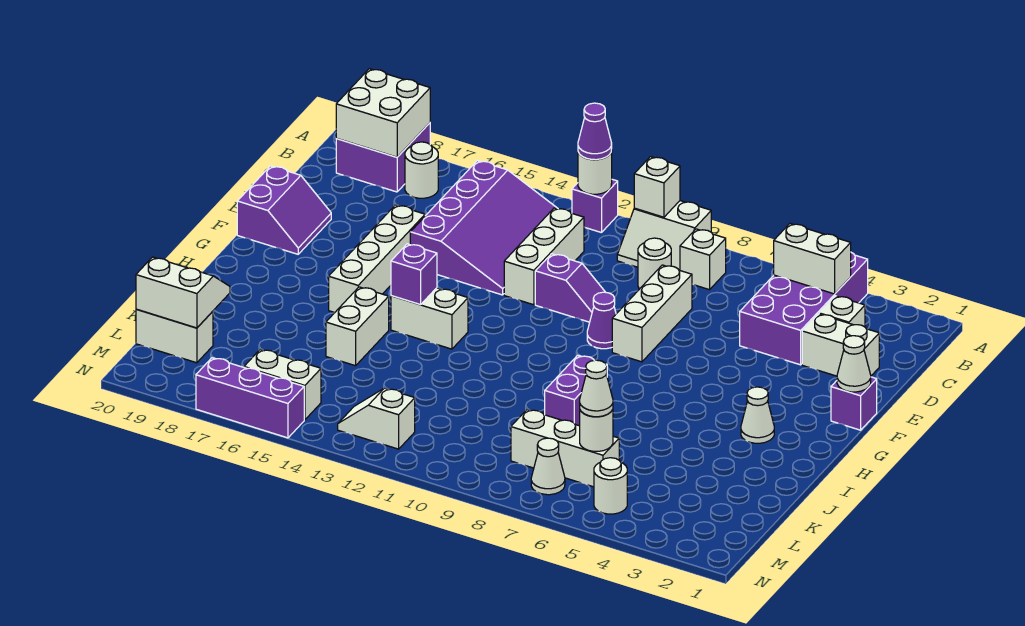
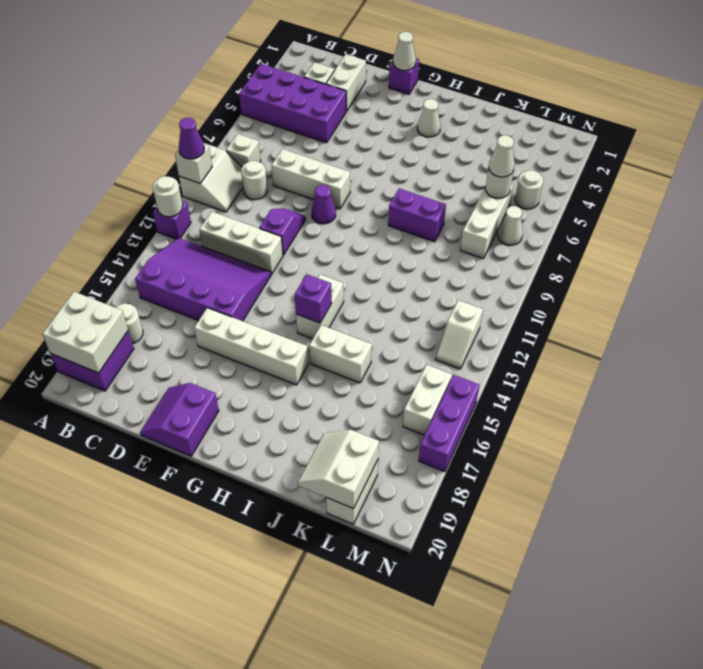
purple 1x1 cone [578,103,612,160] -> purple 1x1 cone moved to [179,118,204,159]
white 1x2 brick [774,224,851,294] -> none
purple 2x2 slope [237,166,331,254] -> purple 2x2 slope turned to [140,383,219,456]

